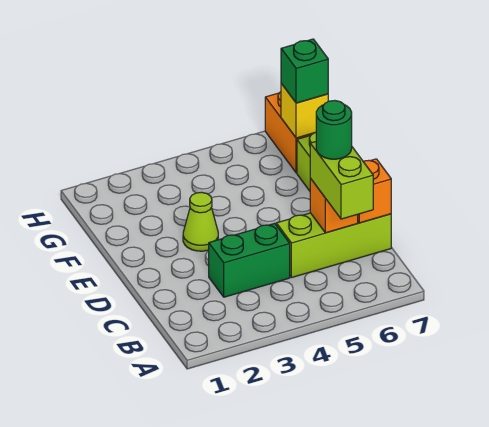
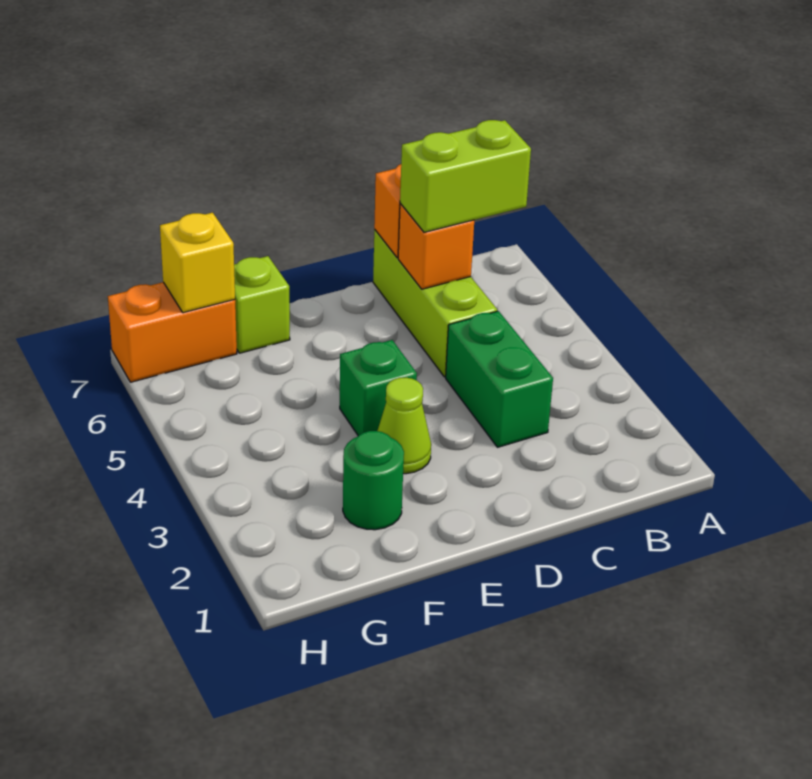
green 1x1 round brick [316,101,352,159] -> green 1x1 round brick moved to [343,431,404,530]
green 1x1 brick [281,39,328,103] -> green 1x1 brick moved to [340,340,417,436]

